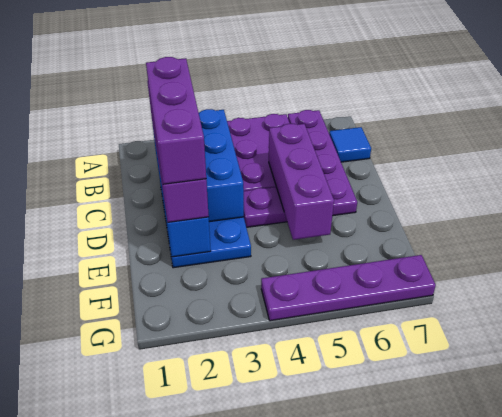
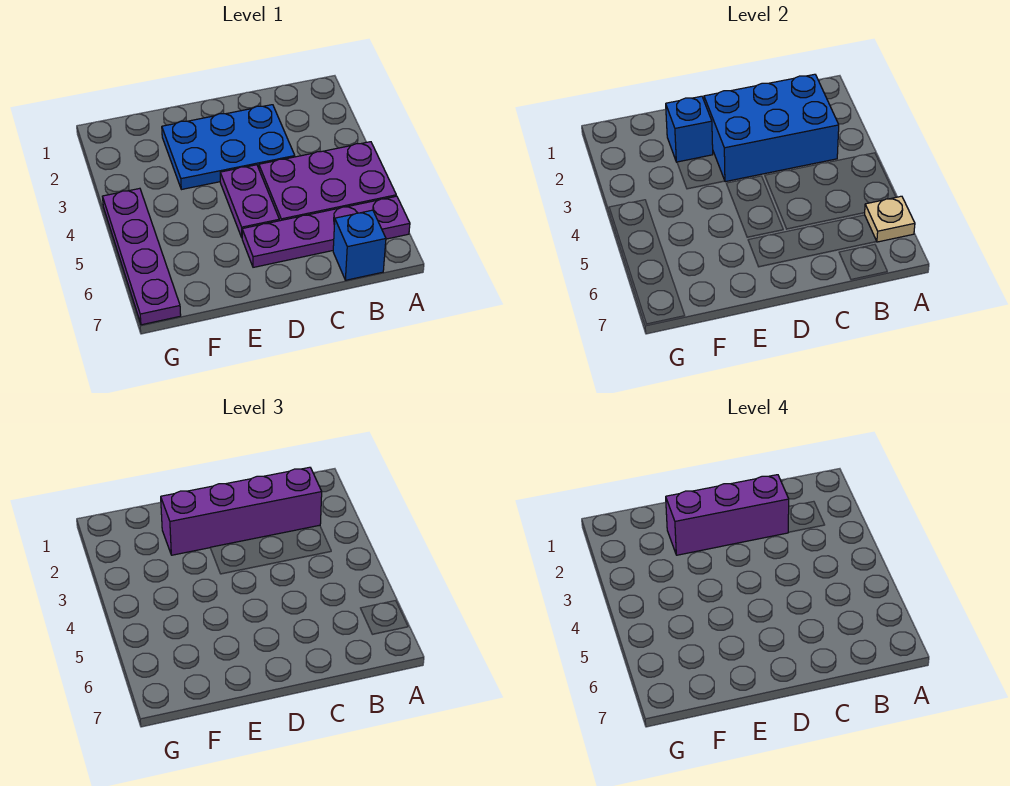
none -> tan 1x1 plate [865,196,915,242]
blue 1x1 tile [329,127,371,162] -> blue 1x1 brick [333,210,386,280]
purple 1x3 brick [269,124,334,240] -> none

